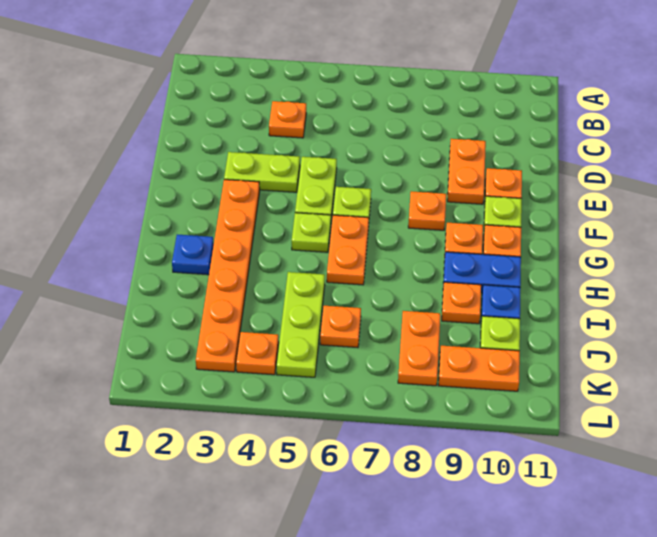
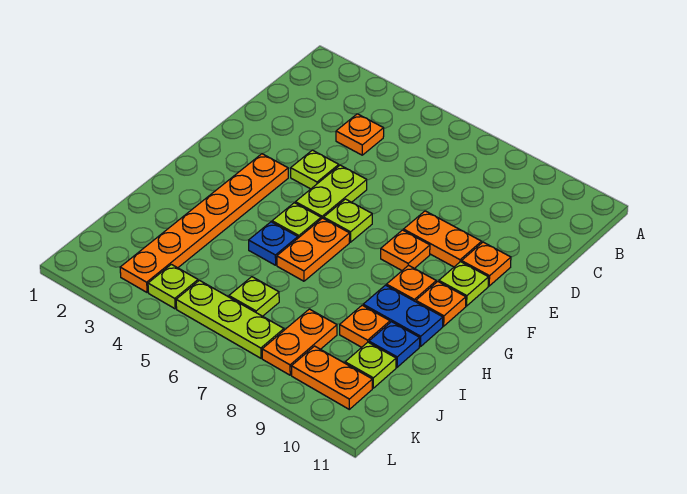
orange 1x2 plate [447,139,486,204] -> orange 1x2 plate turned to [404,211,482,267]
lime 1x2 plate [224,152,300,192] -> lime 1x1 plate [291,150,339,189]
blue 1x1 plate [172,235,214,275] -> blue 1x1 plate moved to [249,222,298,265]
lime 1x3 plate [277,272,325,377] -> lime 1x3 plate turned to [176,280,284,358]
orange 1x1 plate [320,306,361,348] -> lime 1x1 plate [229,277,279,316]
orange 1x1 plate [236,332,279,375] -> lime 1x1 plate [148,264,198,309]

